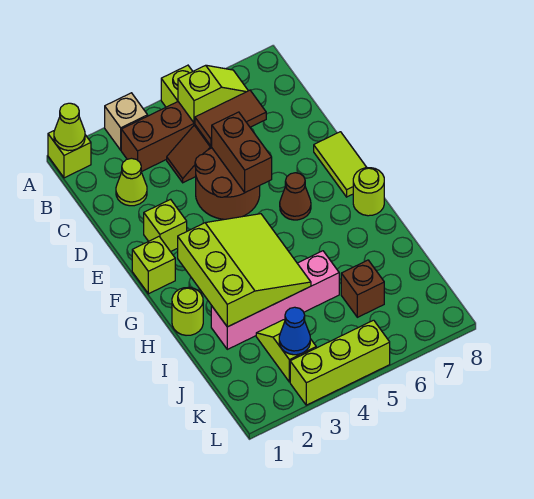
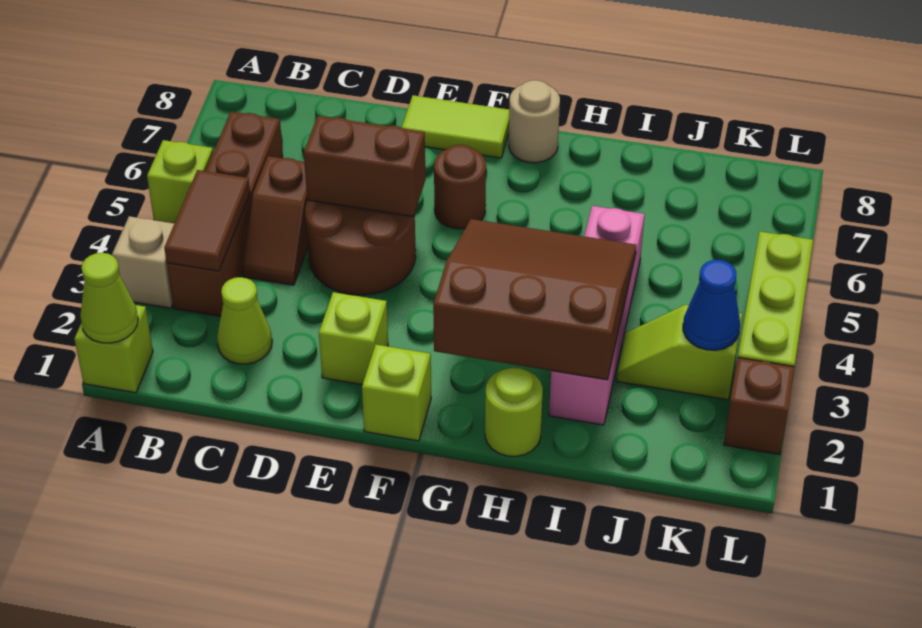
lime 1x2 slope [178,65,248,123] -> none
brown 1x2 tile [195,90,266,146] -> brown 1x2 tile moved to [164,170,250,271]
brown 1x1 cone [280,173,311,220] -> brown 1x1 round brick [434,145,486,229]
lime 3x3 slope [178,214,311,327] -> brown 3x3 slope [433,219,636,380]
lime 1x1 round brick [353,168,384,216] -> tan 1x1 round brick [509,80,560,163]
brown 1x1 brick [341,260,384,317] -> brown 1x1 brick moved to [724,358,794,455]

